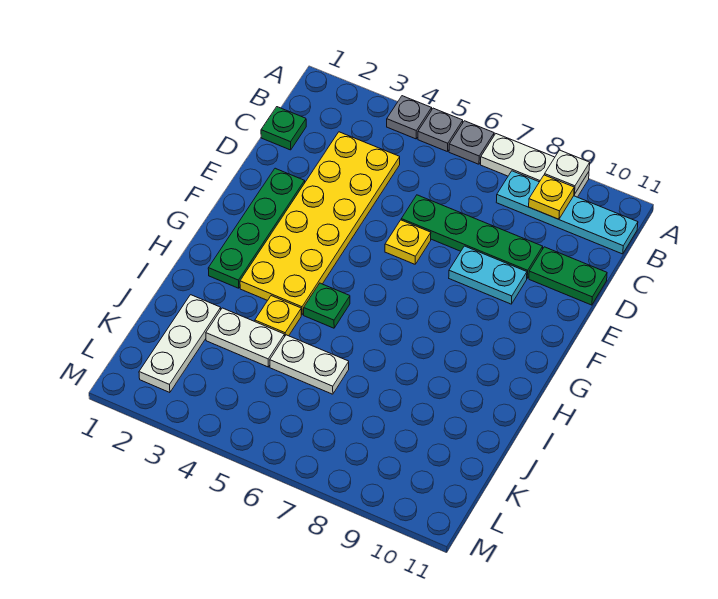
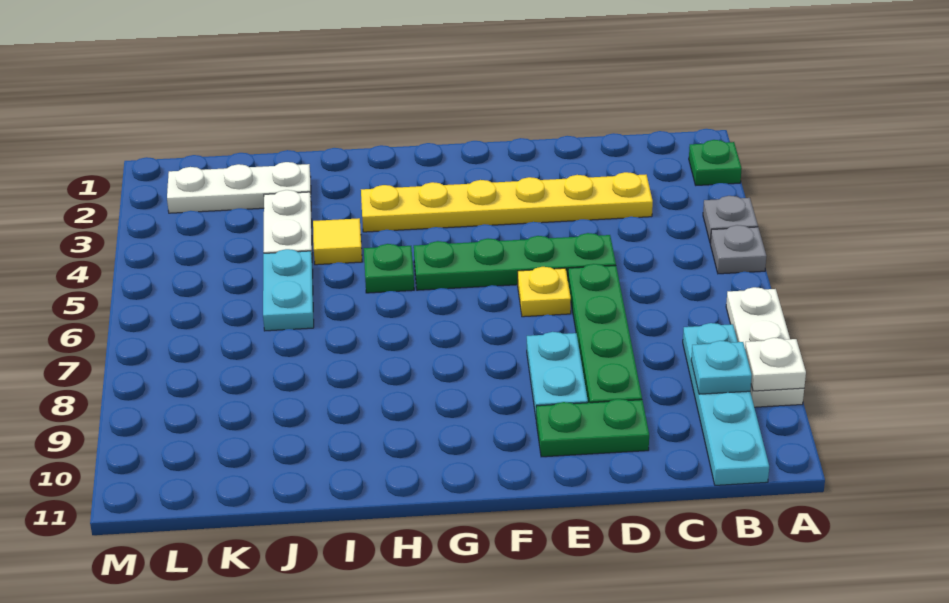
grey 1x1 plate [449,121,494,164] -> none
yellow 1x1 plate [529,175,574,219] -> cyan 1x1 plate [691,341,752,394]
green 1x1 plate [261,107,306,150] -> green 1x1 plate moved to [689,140,742,185]
yellow 2x6 plate [240,132,400,315] -> yellow 1x6 plate [361,172,653,232]
green 1x2 plate [529,247,607,305] -> green 1x2 plate turned to [536,399,649,457]
green 1x4 plate [208,168,305,288] -> green 1x4 plate moved to [414,233,616,290]
yellow 1x1 plate [255,296,301,336] -> yellow 1x1 tile [313,218,362,265]
white 1x2 plate [270,335,349,394] -> cyan 1x2 plate [263,249,314,331]

